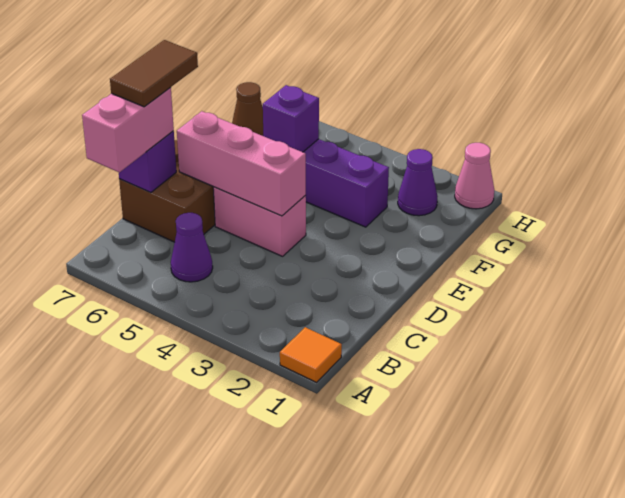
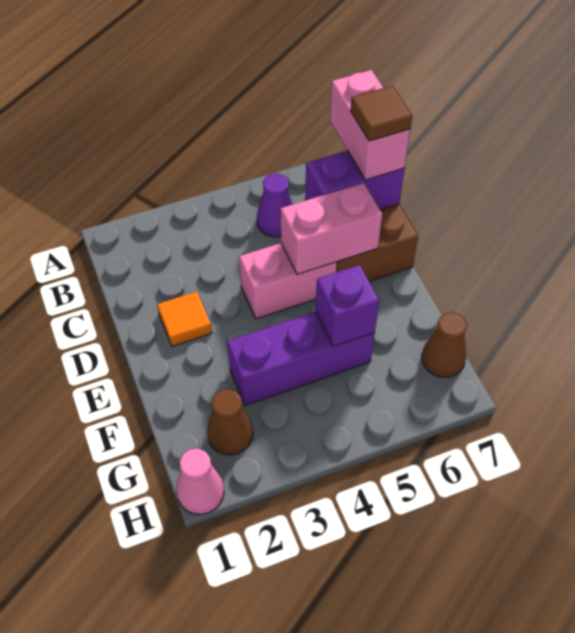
orange 1x1 tile [280,327,342,382] -> orange 1x1 tile moved to [157,291,212,346]
purple 1x1 brick [119,131,176,192] -> purple 1x2 brick [305,151,404,210]
brown 1x2 tile [110,40,198,107] -> brown 1x1 tile [351,85,412,141]
pink 1x3 brick [177,111,306,216] -> pink 1x2 brick [281,183,382,274]
purple 1x1 cone [398,149,438,216] -> brown 1x1 cone [207,389,253,455]

